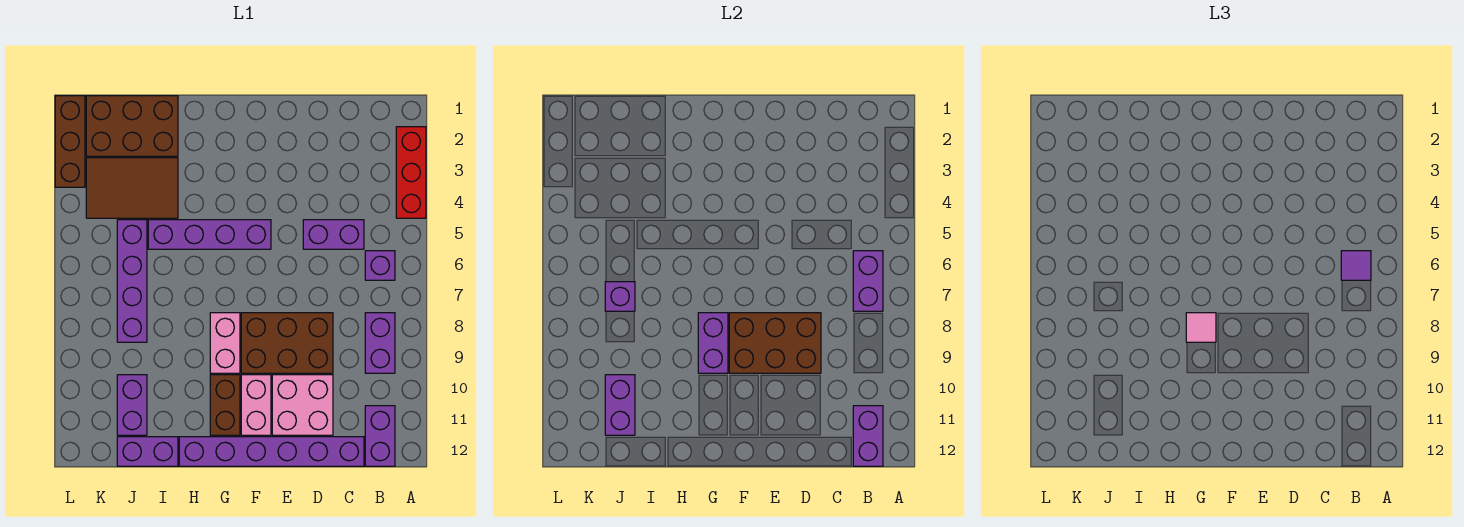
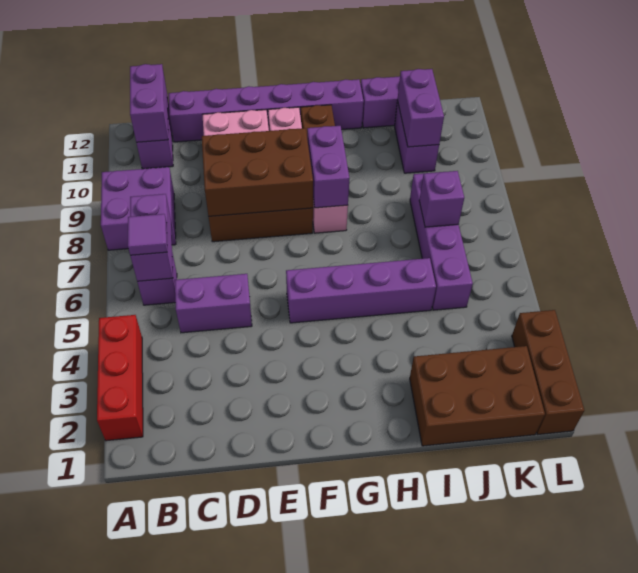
purple 1x2 brick [365,313,395,373] -> purple 2x2 brick [101,167,176,250]
pink 1x1 tile [1186,313,1216,342] -> none
brown 2x3 tile [86,158,178,218] -> none

